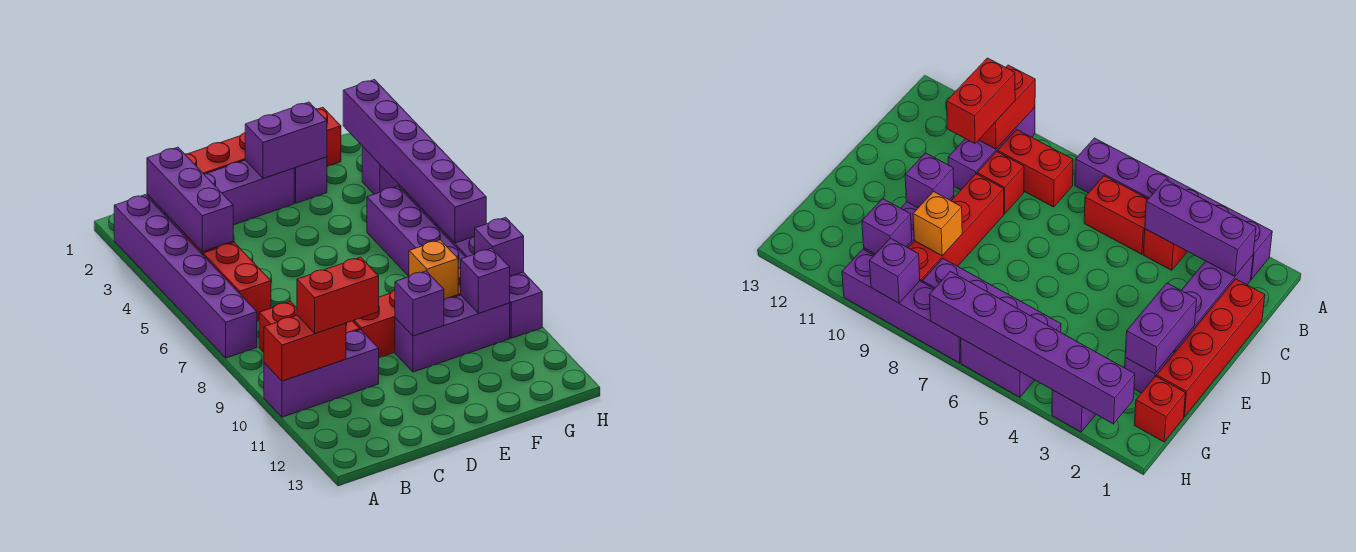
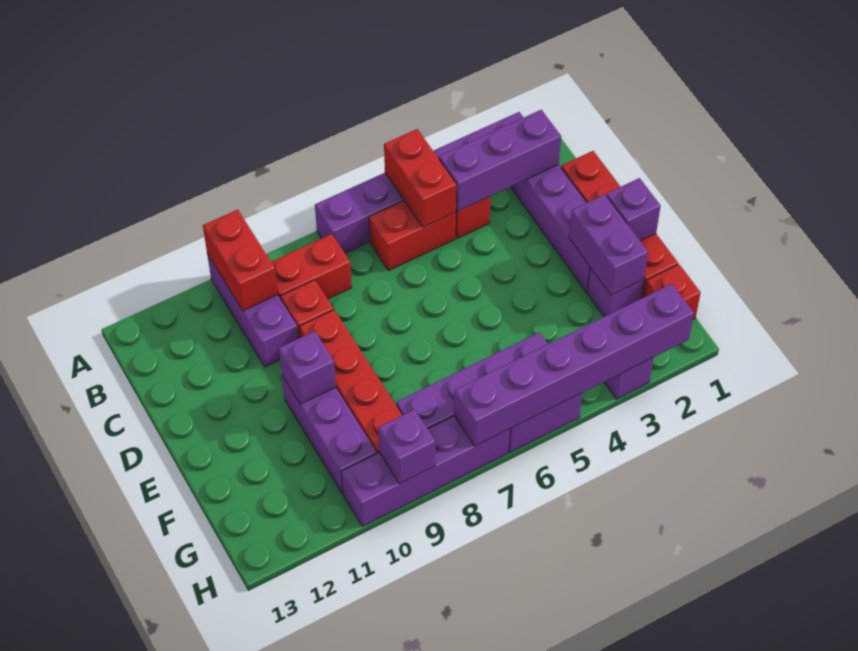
red 1x2 brick [297,257,379,334] -> red 1x2 brick moved to [384,129,457,227]
orange 1x1 brick [409,240,458,299] -> none
purple 1x1 brick [461,248,510,313] -> purple 1x1 brick moved to [606,178,660,241]

